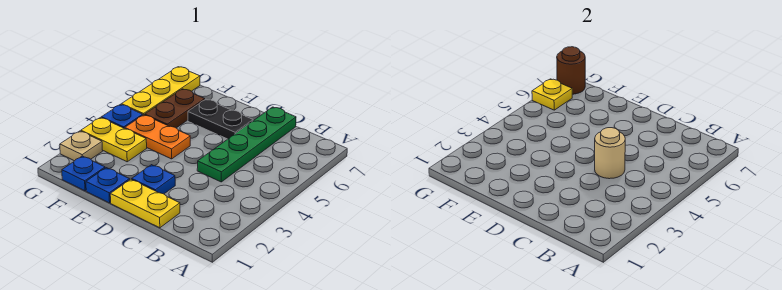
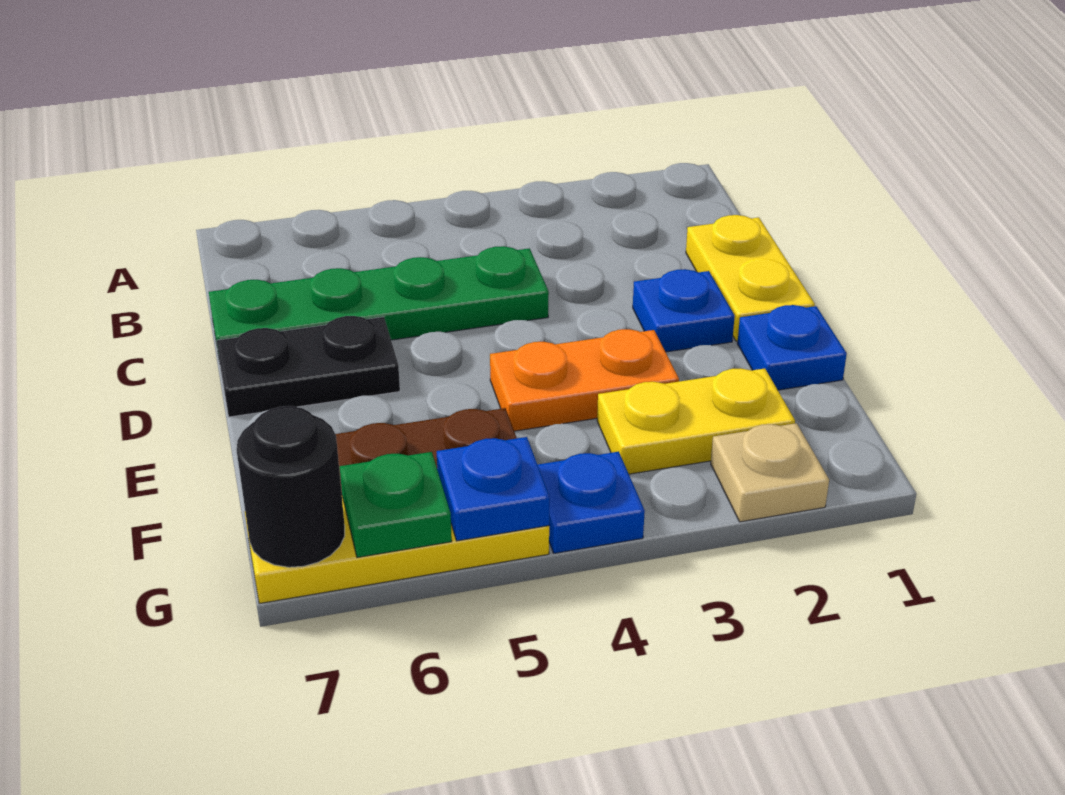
tan 1x1 round brick [595,128,625,179] -> none
black 1x2 plate [188,99,253,139] -> black 1x2 plate turned to [217,316,400,417]
orange 1x2 plate [125,115,190,159] -> orange 1x2 plate turned to [490,329,679,431]
blue 1x1 plate [62,156,105,191] -> blue 1x1 plate moved to [437,437,549,541]
yellow 1x2 plate [81,118,147,162] -> yellow 1x2 plate turned to [597,368,795,474]
yellow 1x1 plate [532,79,572,110] -> green 1x1 plate [340,452,452,557]
brown 1x1 round brick [557,47,585,94] -> black 1x1 round brick [237,406,345,567]

